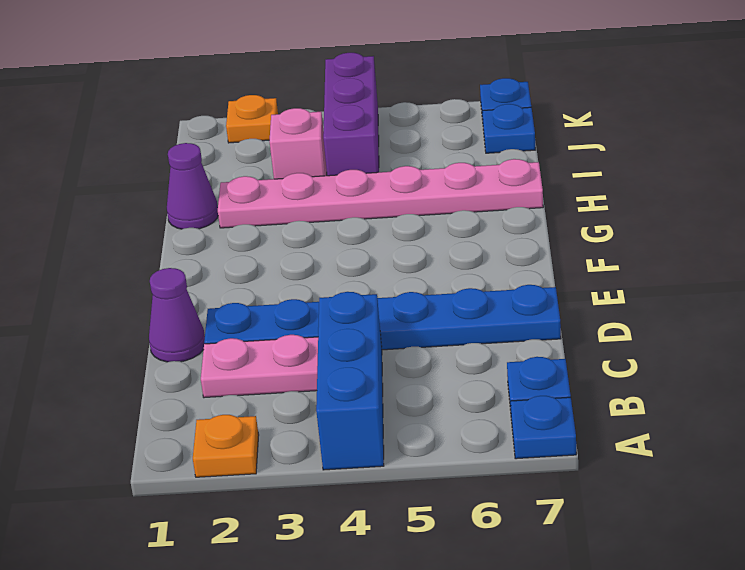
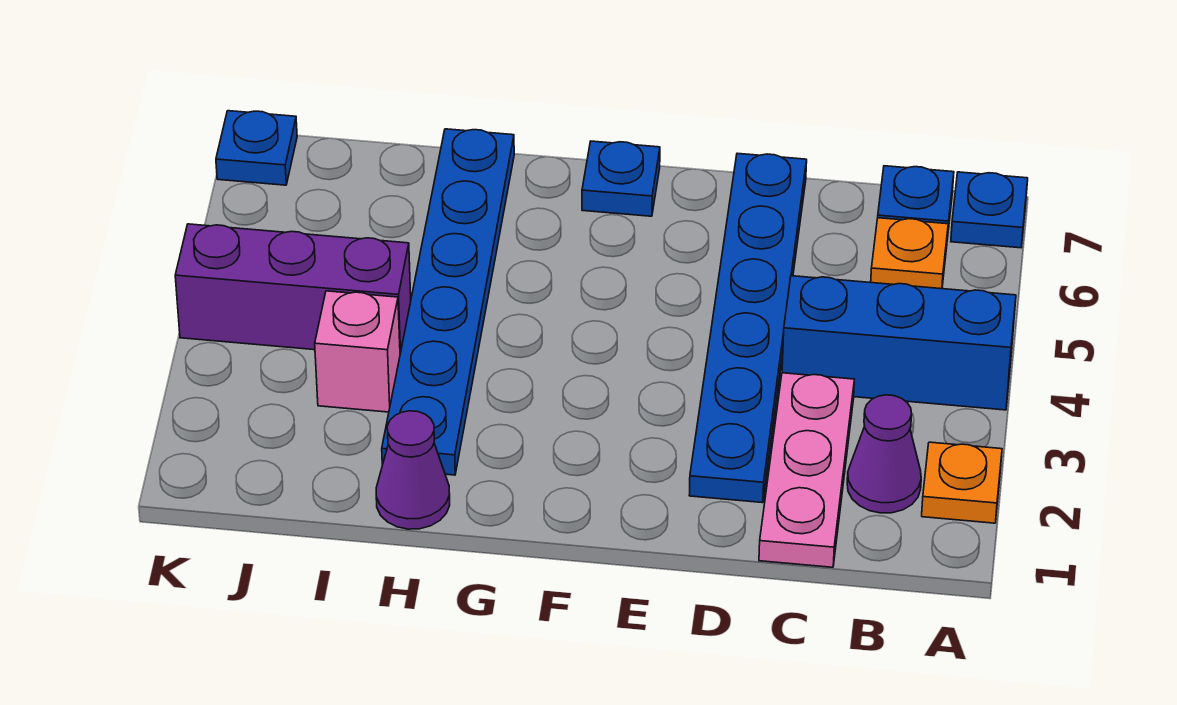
pink 1x2 plate [201,335,318,398] -> pink 1x3 plate [759,373,854,567]
purple 1x1 cone [149,268,205,362] -> purple 1x1 cone moved to [847,395,921,513]
pink 1x6 plate [218,159,543,228] -> blue 1x6 plate [382,129,514,475]
blue 1x1 plate [482,104,535,153] -> blue 1x1 plate moved to [582,141,660,216]
orange 1x1 plate [226,95,278,143] -> orange 1x1 plate moved to [871,218,948,289]

